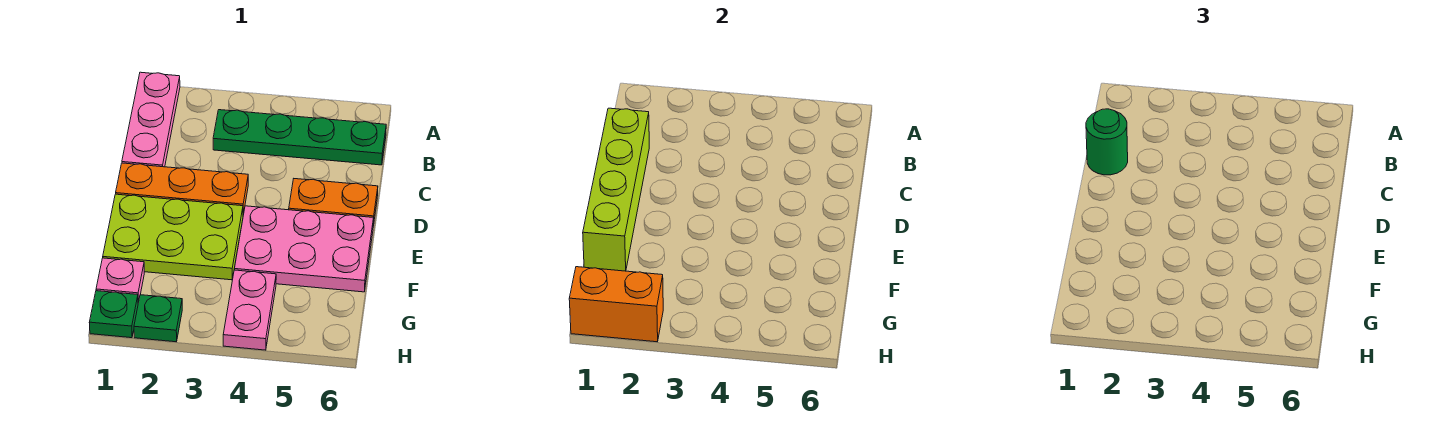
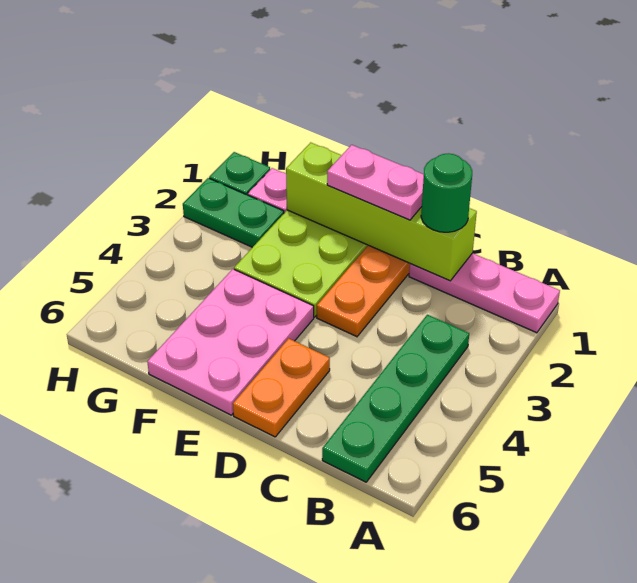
pink 1x2 plate [223,270,276,350] -> pink 1x2 plate moved to [327,145,424,220]
orange 1x2 brick [569,267,663,342] -> none
green 1x1 plate [134,295,182,342] -> green 1x2 plate [183,178,284,247]

